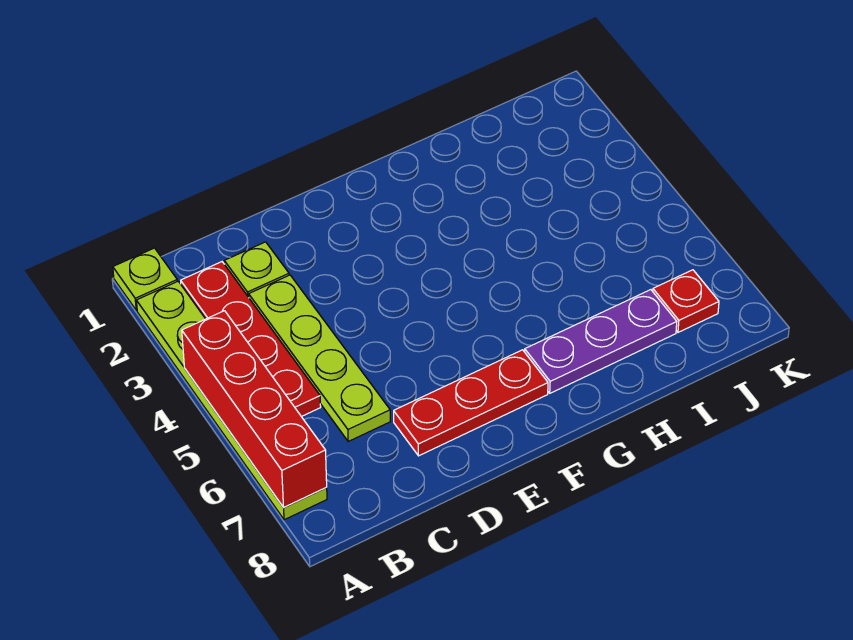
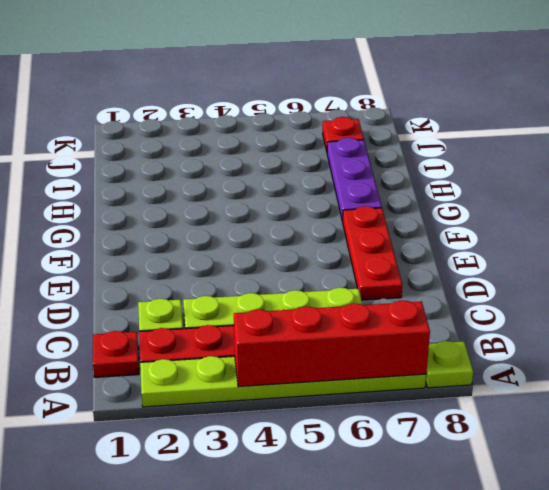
lime 1x1 plate [113,248,177,310] -> lime 1x1 plate moved to [426,341,473,388]
none -> red 1x1 plate [93,331,139,377]

